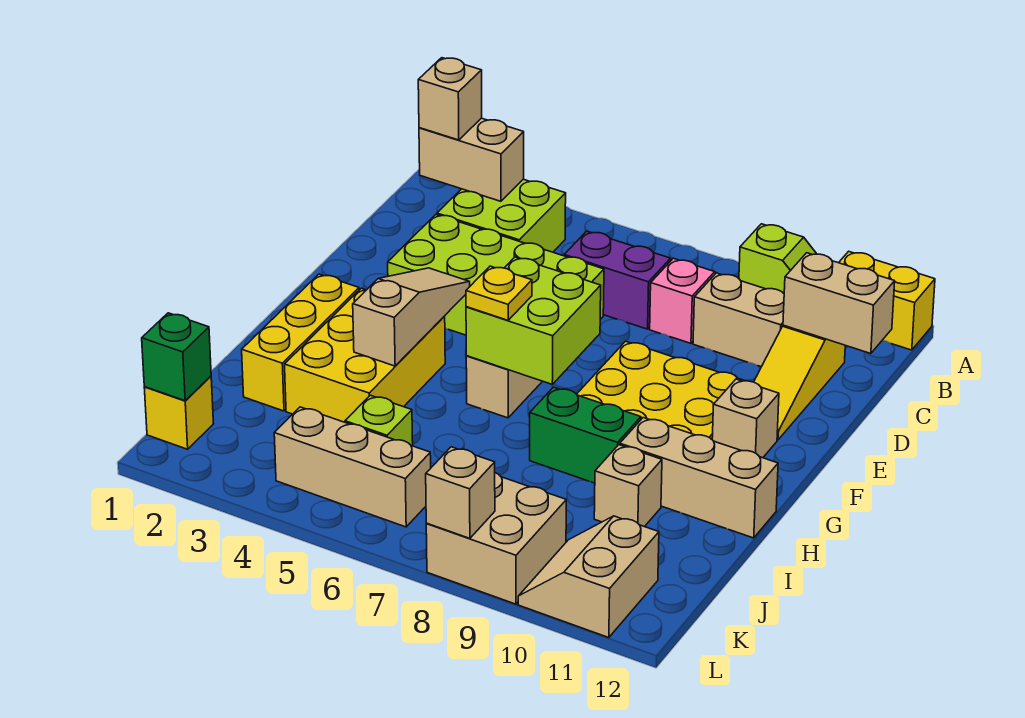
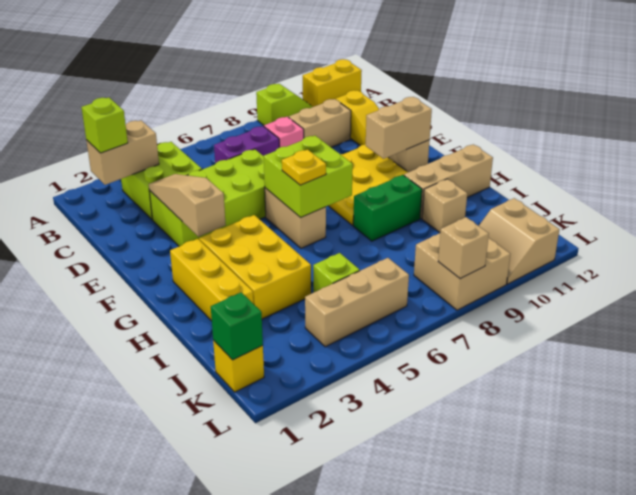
tan 1x1 brick [418,58,482,140] -> lime 1x1 brick [81,98,128,153]
tan 1x2 brick [783,253,895,354] -> tan 1x2 brick moved to [366,97,432,159]
tan 1x3 slope [353,268,470,366] -> tan 1x3 slope moved to [149,174,226,237]

